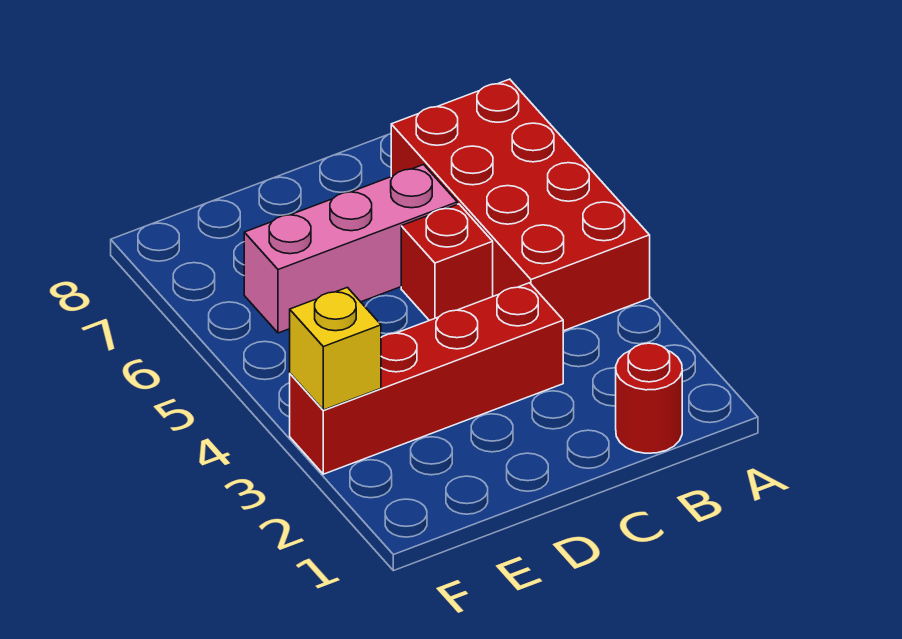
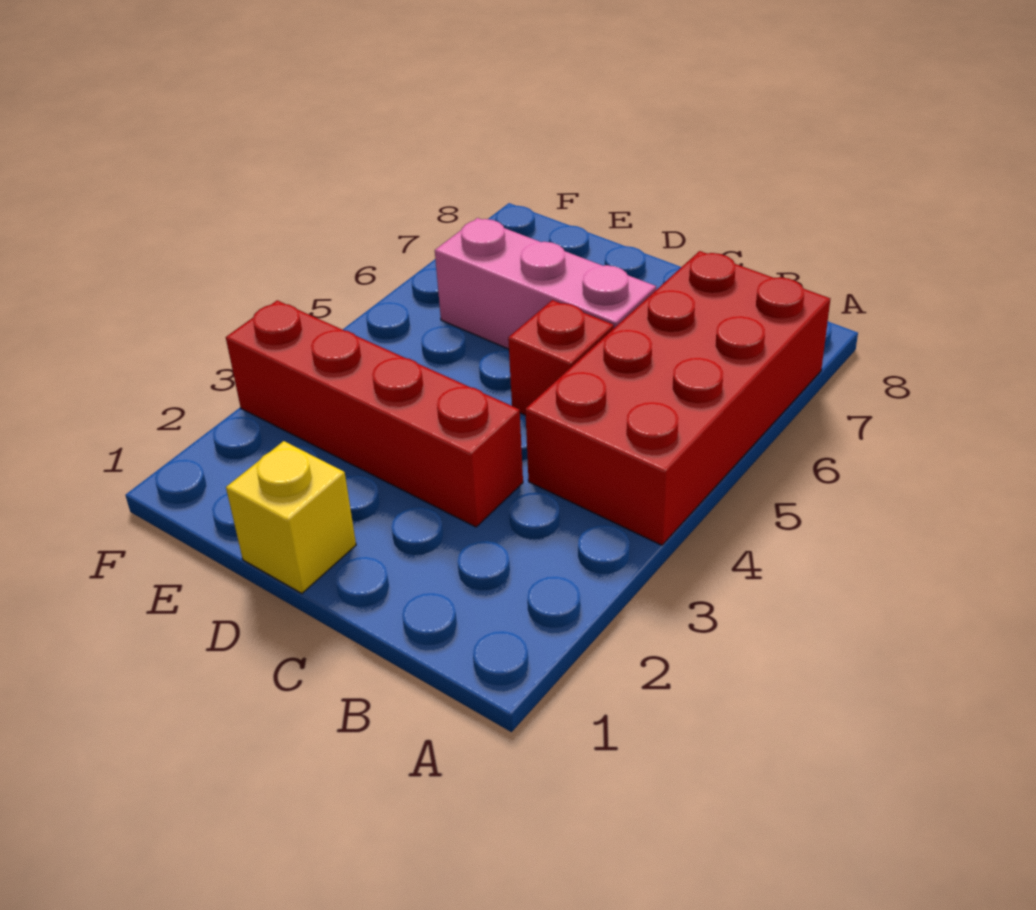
red 1x1 round brick [616,343,682,453] -> none
yellow 1x1 brick [290,287,381,410] -> yellow 1x1 brick moved to [226,441,356,594]

